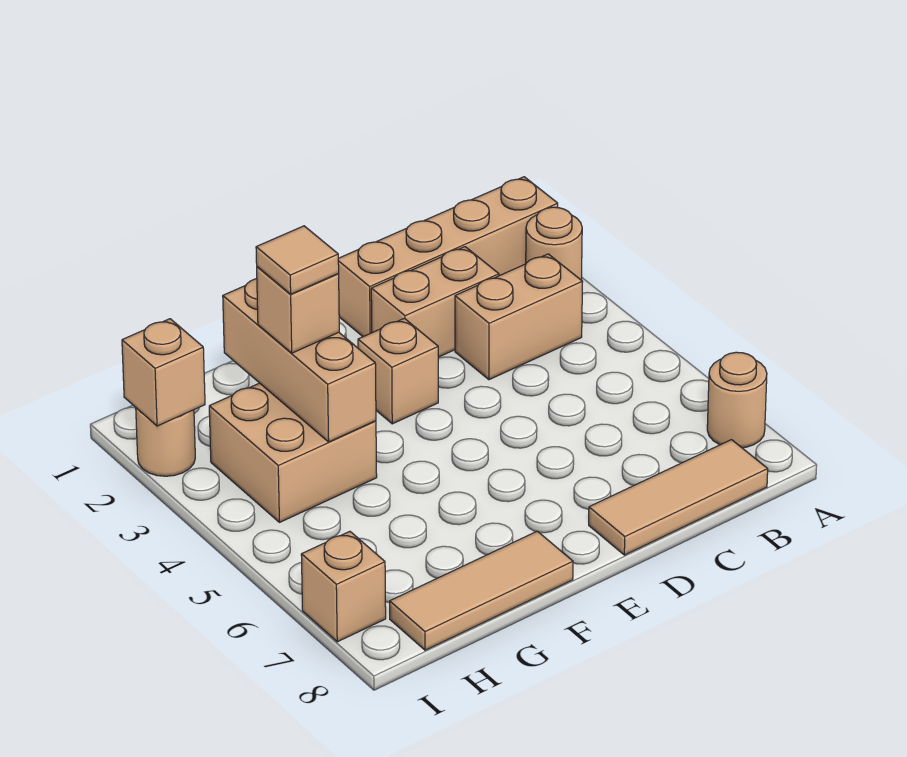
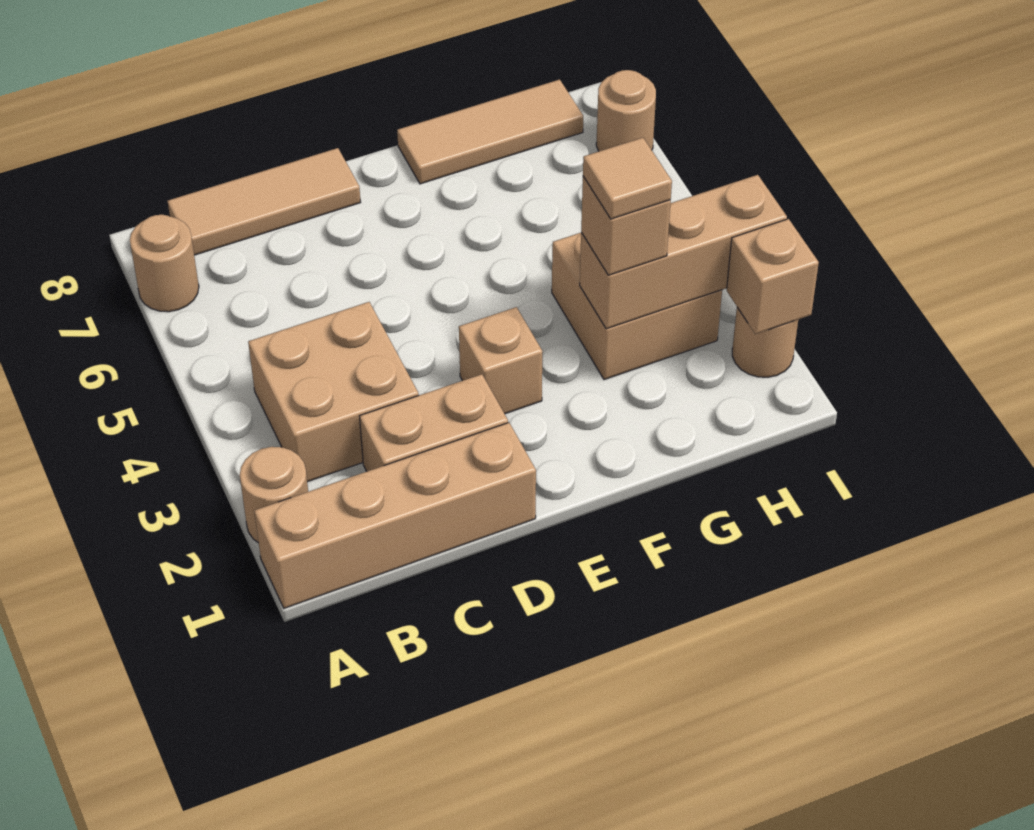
tan 1x2 brick [455,254,583,380] -> tan 2x2 brick [248,302,419,482]
tan 1x3 brick [223,279,376,442] -> tan 1x3 brick turned to [580,175,787,329]
tan 1x1 brick [301,531,386,642] -> tan 1x1 round brick [596,70,656,151]

